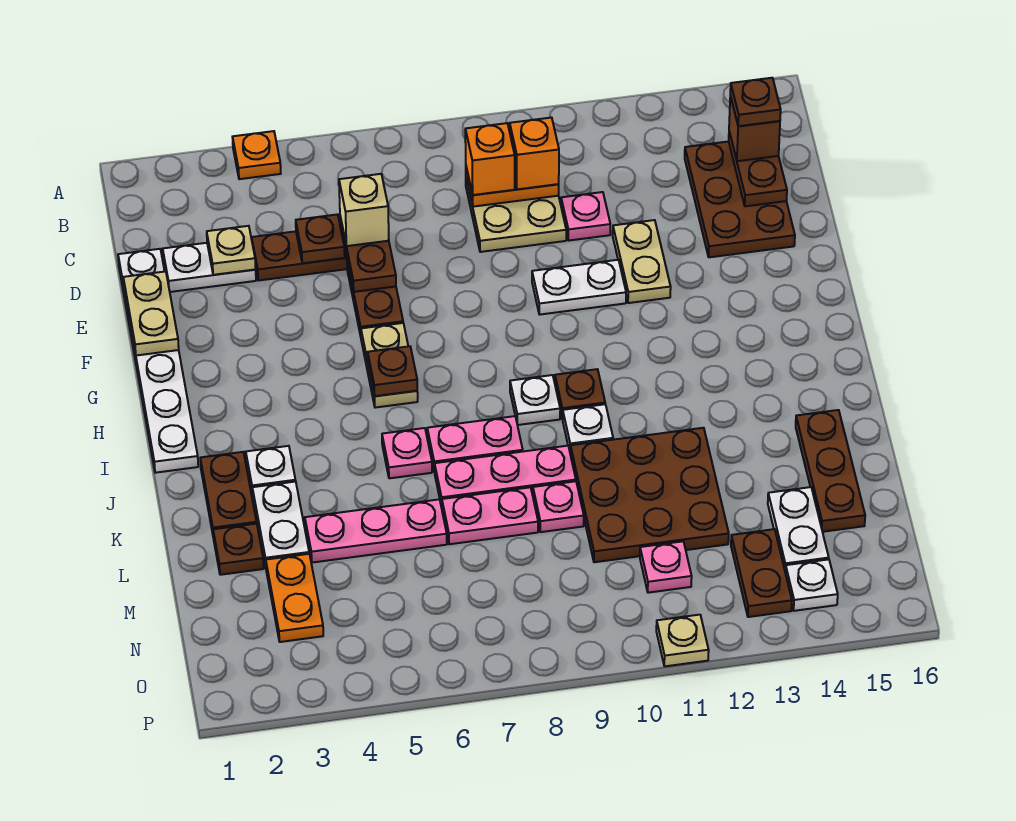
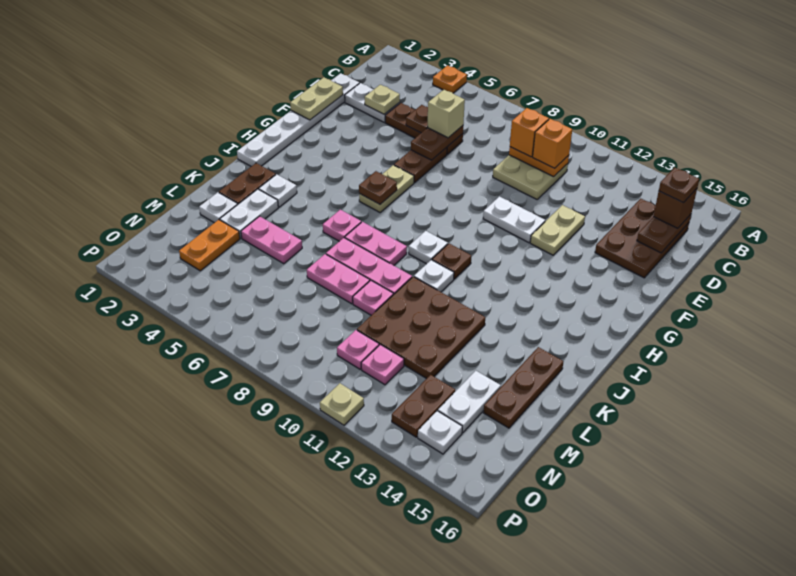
pink 1x1 plate [561,192,610,240] -> pink 1x1 plate moved to [337,330,379,369]
brown 1x1 plate [213,524,264,575] -> white 1x1 plate [199,192,238,223]
pink 1x3 plate [305,499,447,563] -> pink 1x2 plate [241,216,302,264]

